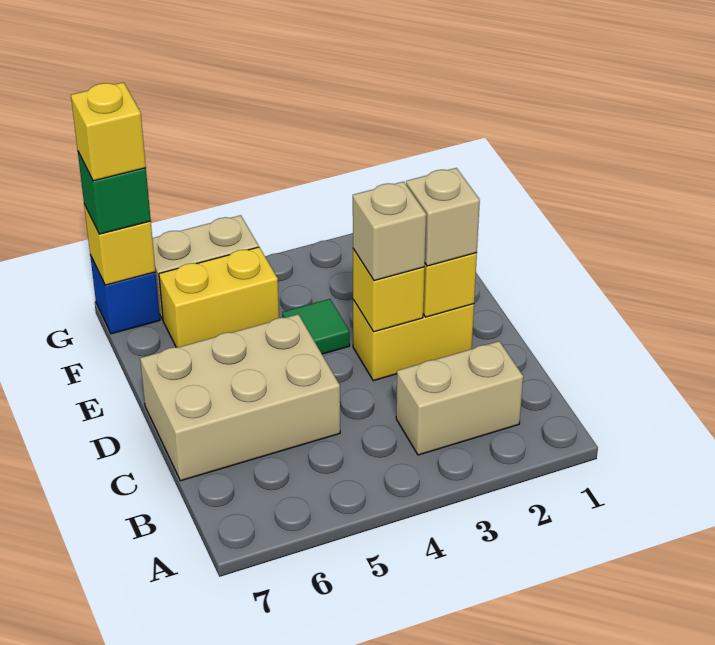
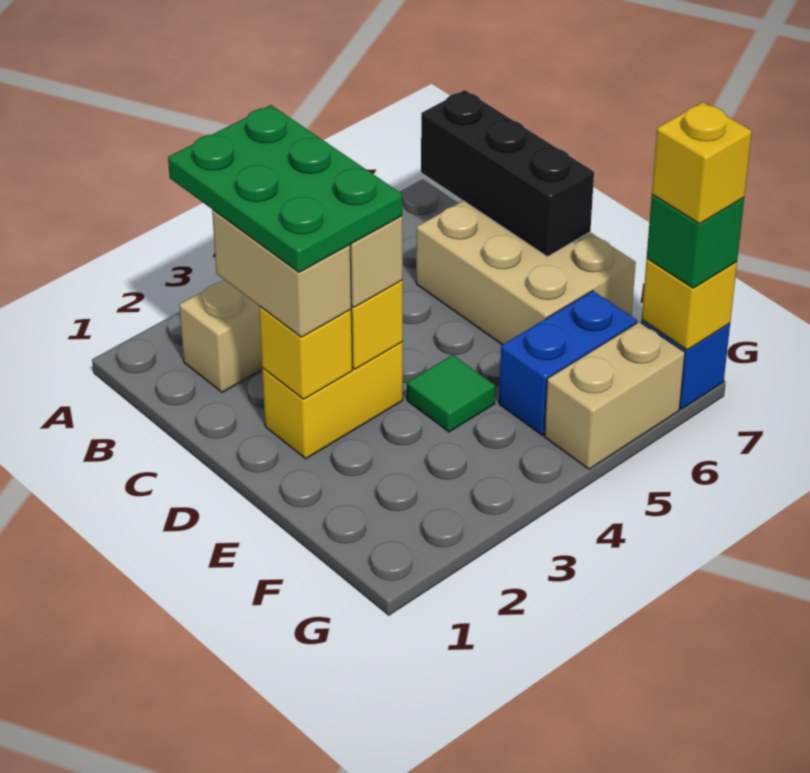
none -> green 2x3 plate [168,105,402,272]
none -> black 1x3 brick [421,90,594,257]
tan 2x3 brick [140,314,340,481] -> tan 2x3 brick turned to [416,201,636,345]
tan 1x1 brick [406,168,480,266] -> tan 1x2 brick [212,210,351,337]
yellow 1x2 brick [159,247,279,348] -> blue 1x2 brick [499,291,637,435]

